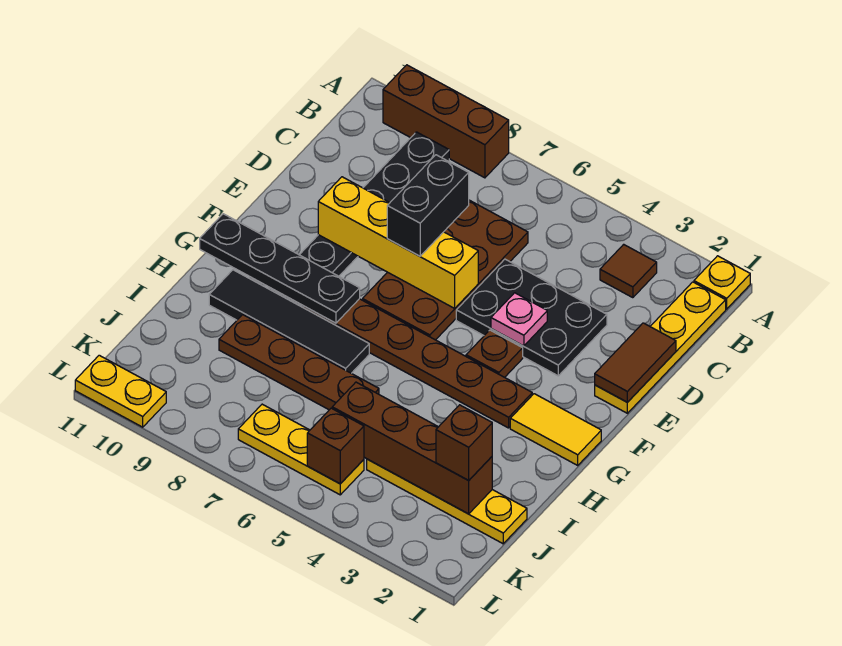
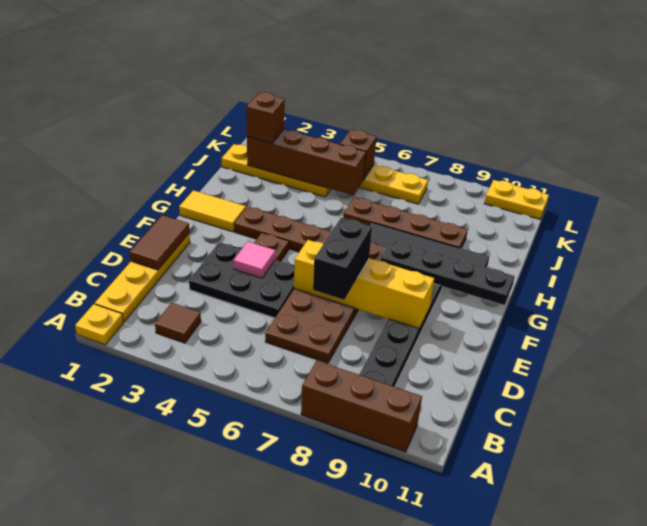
pink 1x1 plate [491,293,547,346] -> pink 1x1 tile [234,242,276,278]

